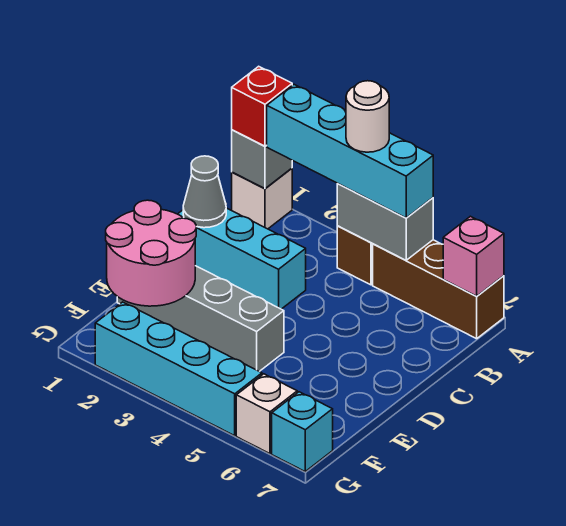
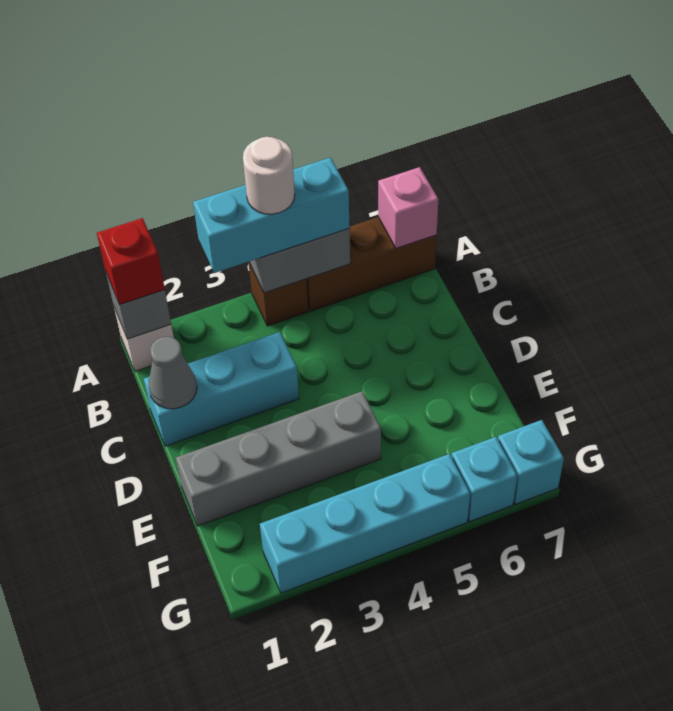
cyan 1x4 brick [266,85,433,218] -> cyan 1x3 brick [193,158,350,273]
pink 2x2 round brick [106,200,196,306] -> none
white 1x1 brick [236,374,297,454] -> cyan 1x1 brick [452,437,517,521]

